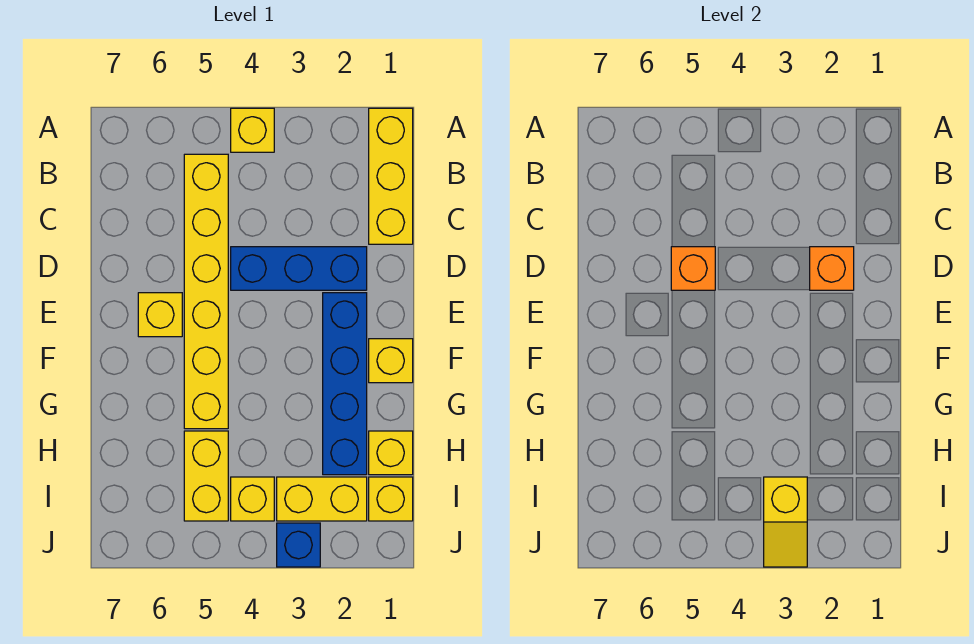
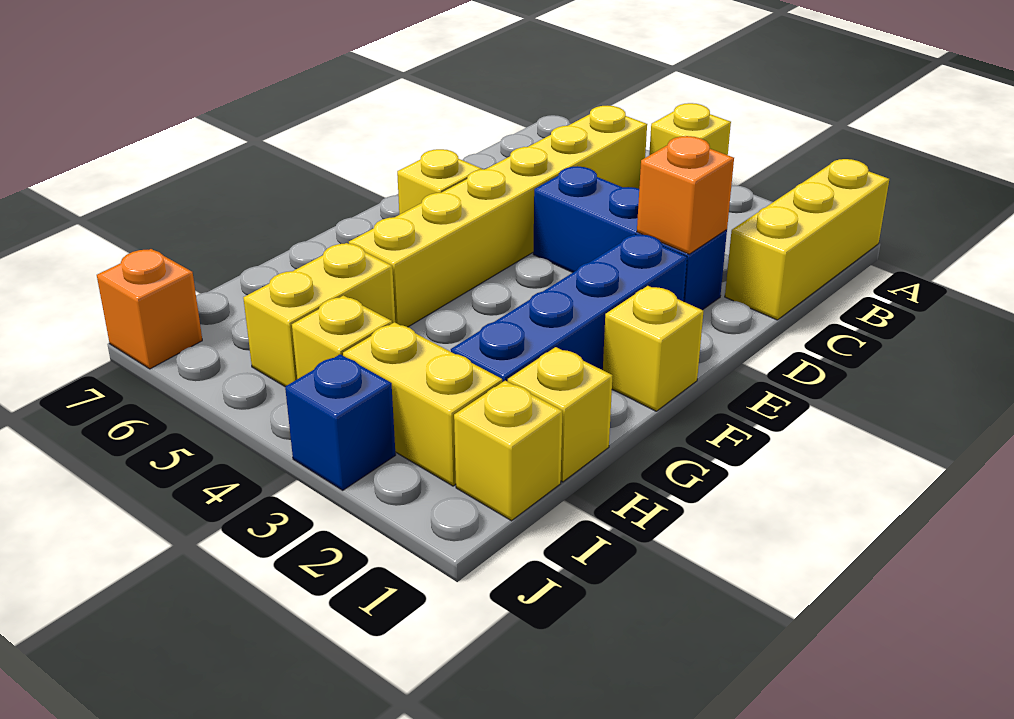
orange 1x1 brick [671,247,715,290] -> orange 1x1 brick moved to [97,249,202,369]
yellow 1x2 slope [764,477,807,567] -> none

